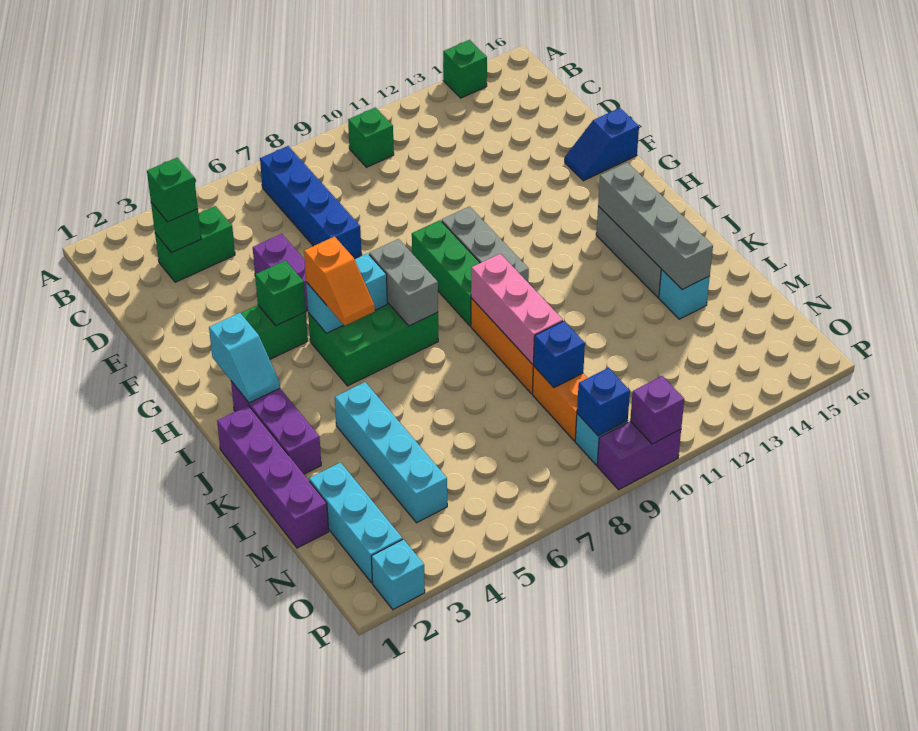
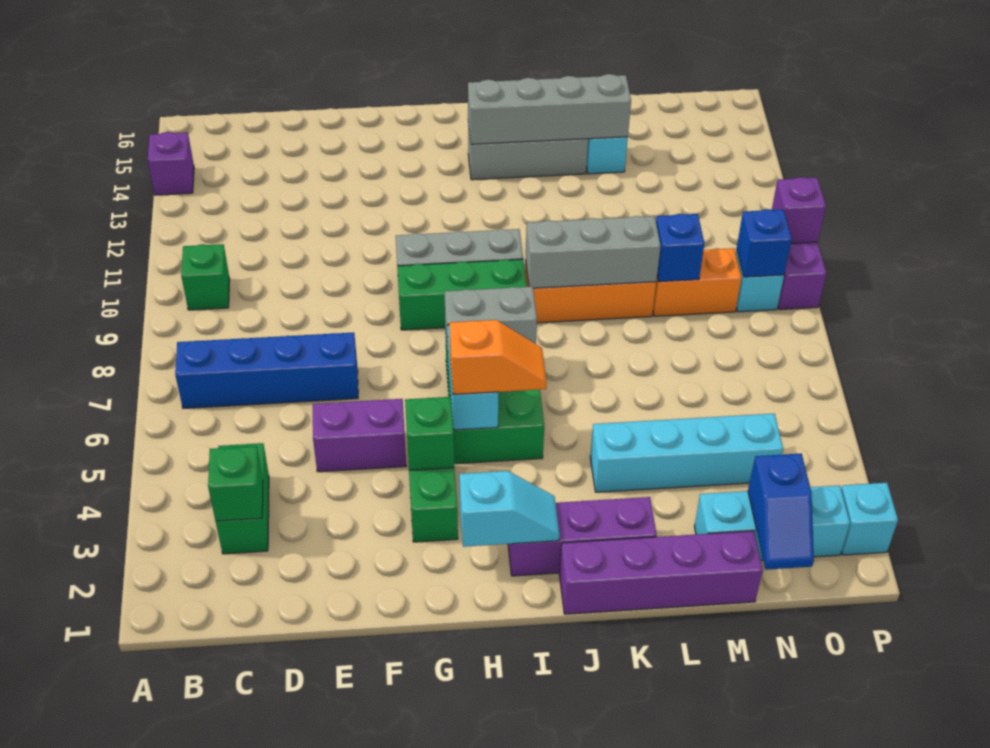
green 1x1 brick [443,40,487,98] -> purple 1x1 brick [148,132,194,195]
green 1x1 brick [147,158,198,222] -> none
blue 1x2 slope [565,108,639,181] -> blue 1x2 slope moved to [748,454,814,570]
pink 1x3 brick [471,254,563,364] -> grey 1x3 brick [526,216,661,288]

